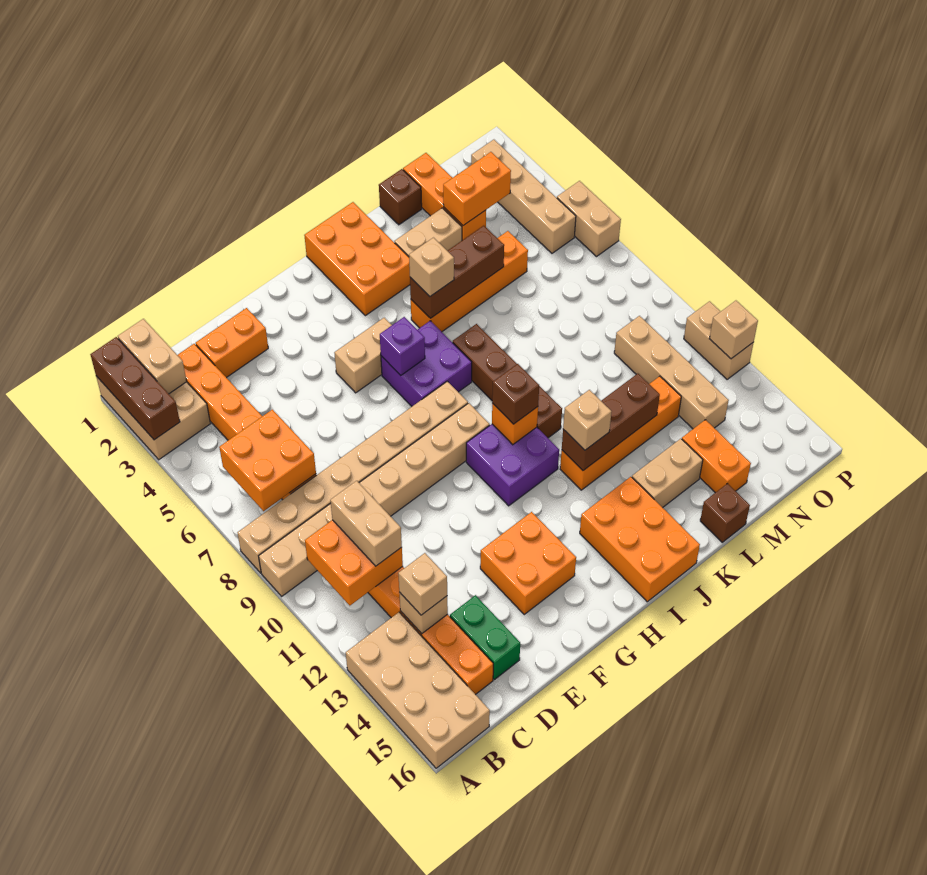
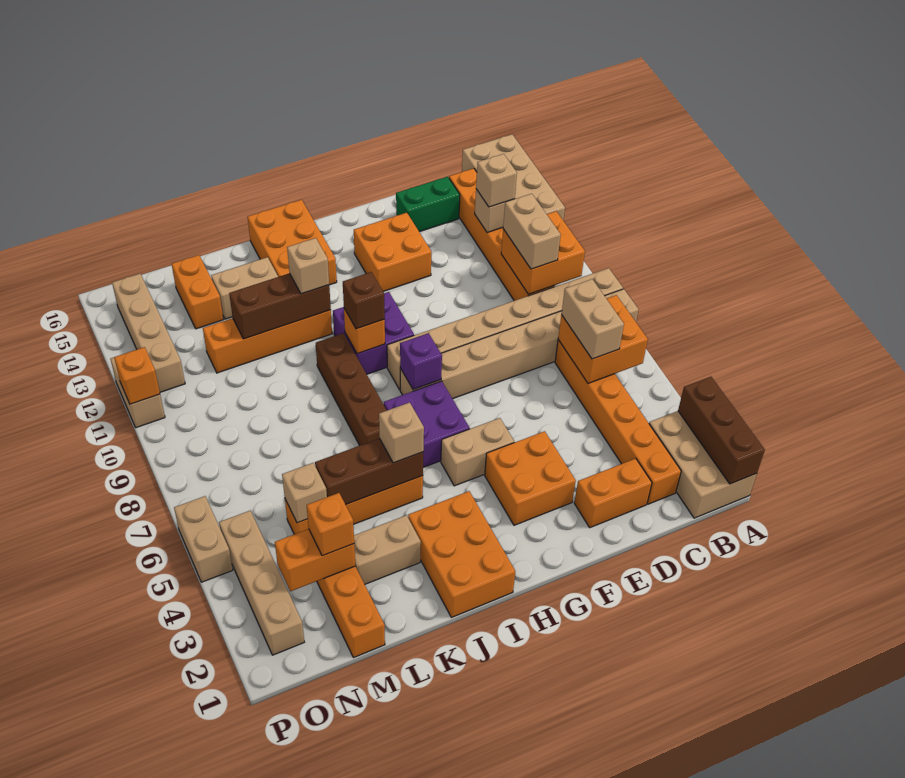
tan 1x2 brick [118,319,187,394] -> tan 1x2 brick moved to [561,279,624,359]
green 1x2 brick [450,595,520,680] -> green 1x2 brick turned to [396,177,460,232]
none -> orange 2x2 brick [485,431,576,525]
purple 1x1 brick [380,317,425,375] -> purple 1x1 brick moved to [400,333,442,390]
brown 1x1 brick [379,169,422,225] -> none
brown 1x1 brick [700,484,750,542] -> none
none -> orange 1x1 brick [307,493,354,556]
tan 1x4 brick [614,316,729,429] -> tan 1x4 brick moved to [112,274,185,392]
none -> orange 1x1 brick [114,347,160,404]
tan 1x1 brick [709,301,758,359] -> tan 1x1 brick moved to [282,463,327,523]

